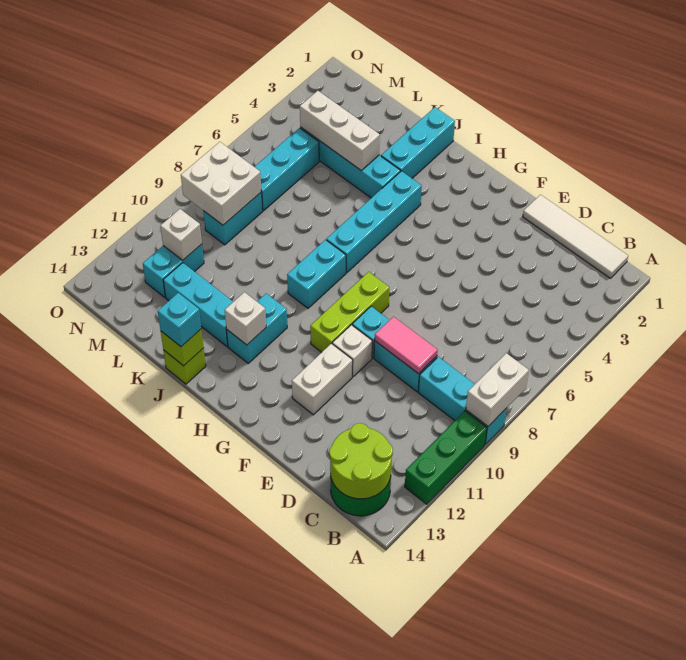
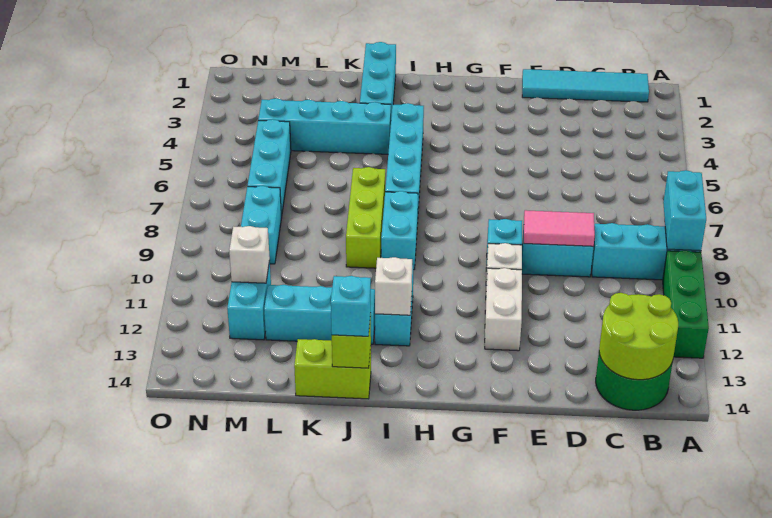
white 1x2 brick [466,353,529,426] -> cyan 1x2 brick [663,170,706,251]
white 1x4 tile [523,195,628,278] -> cyan 1x4 tile [522,69,649,102]
lime 1x3 brick [310,272,389,352] -> lime 1x3 brick moved to [346,167,385,268]
lime 1x1 brick [163,348,206,384] -> lime 1x2 brick [294,339,371,399]
white 1x3 brick [300,91,380,171] -> none
white 2x2 brick [181,142,261,225] -> none

